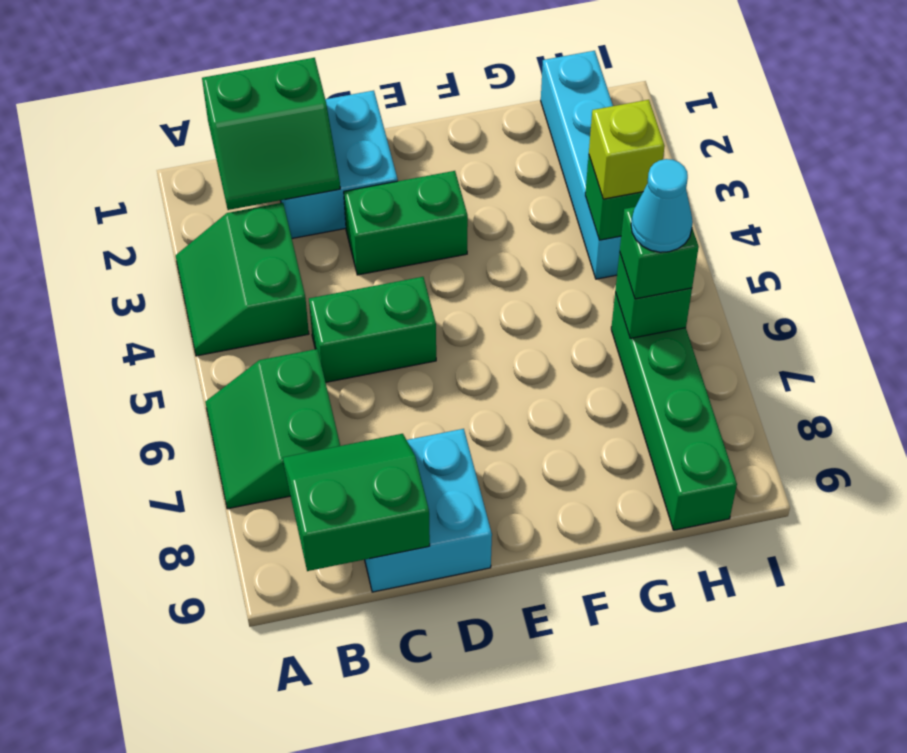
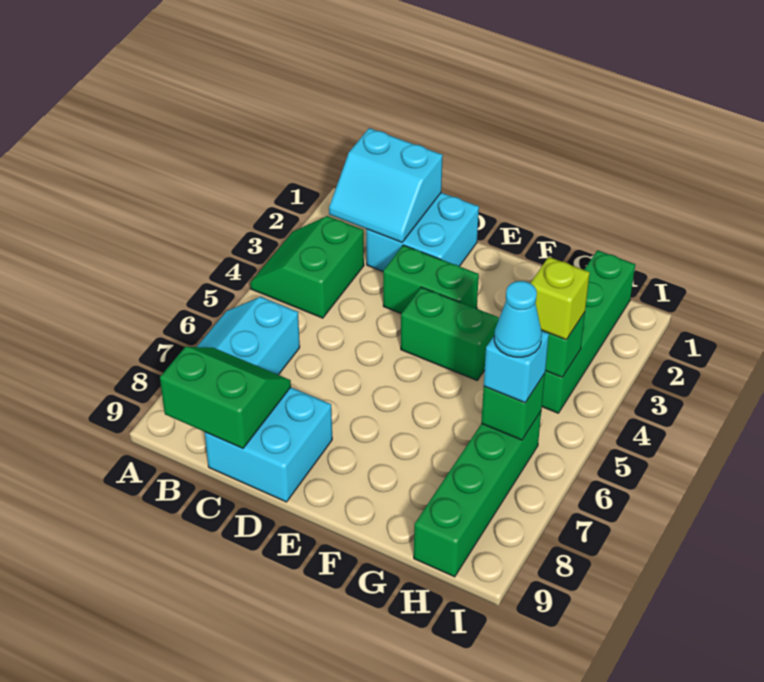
green 2x2 slope [205,349,340,509] -> cyan 2x2 slope [197,297,300,375]
green 2x2 slope [202,58,340,210] -> cyan 2x2 slope [329,128,443,242]
green 1x2 brick [309,277,436,382] -> green 1x2 brick moved to [401,287,499,380]
cyan 1x4 brick [541,51,621,279] -> green 1x4 brick [542,250,635,413]
green 1x1 brick [620,207,699,299] -> cyan 1x1 brick [484,331,549,403]

